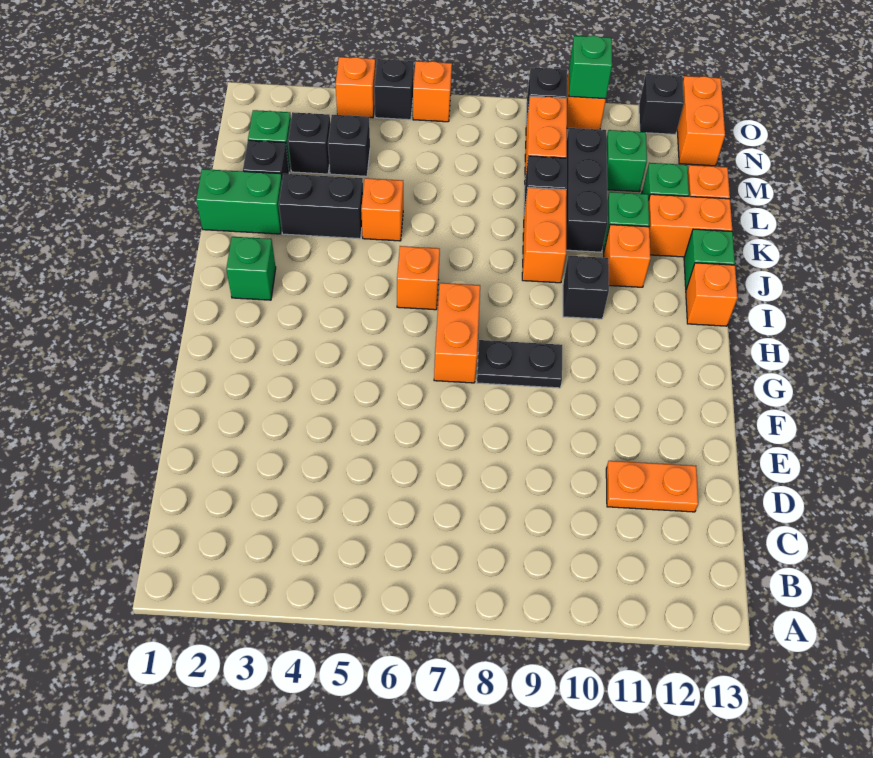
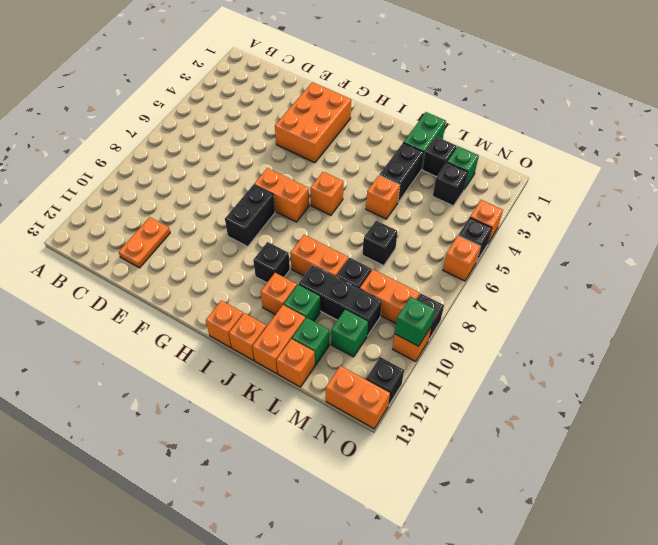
none -> orange 2x3 brick [275,82,351,163]
black 1x2 plate [477,340,562,388] -> black 1x2 brick [225,185,275,246]
green 1x1 brick [226,237,276,300] -> none
green 1x1 brick [684,229,735,289] -> orange 1x1 brick [229,313,267,360]
black 1x1 brick [328,115,370,176] -> black 1x1 brick moved to [362,221,398,266]

